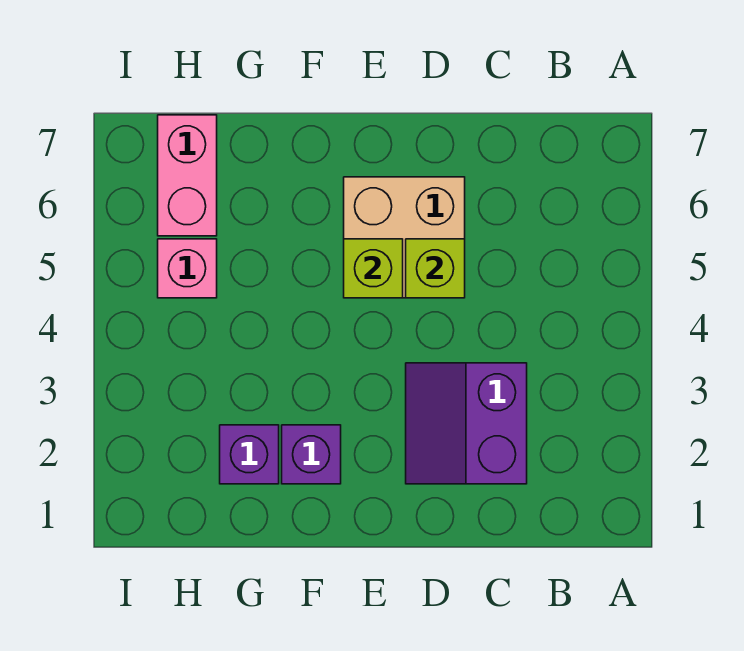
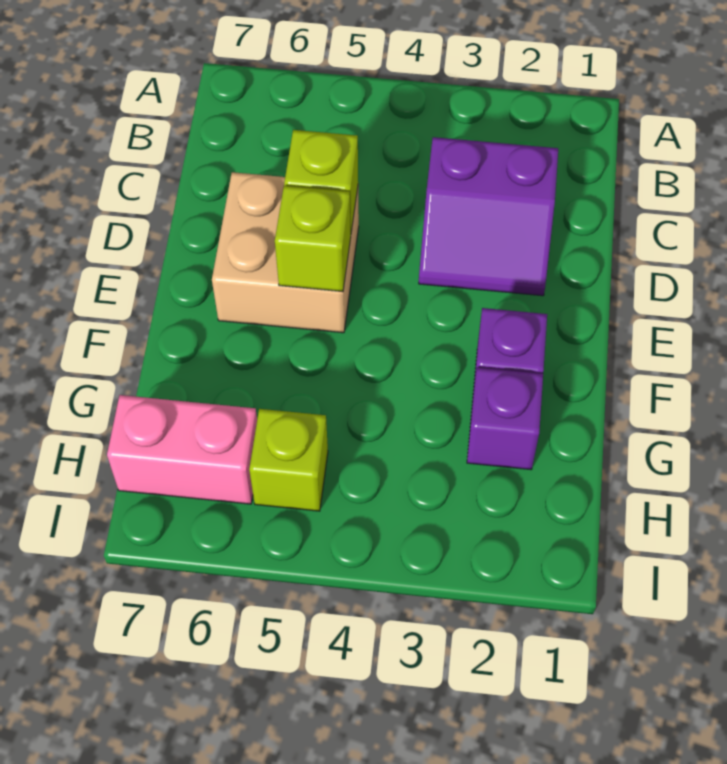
pink 1x1 brick [158,239,217,298] -> lime 1x1 brick [249,409,328,511]

